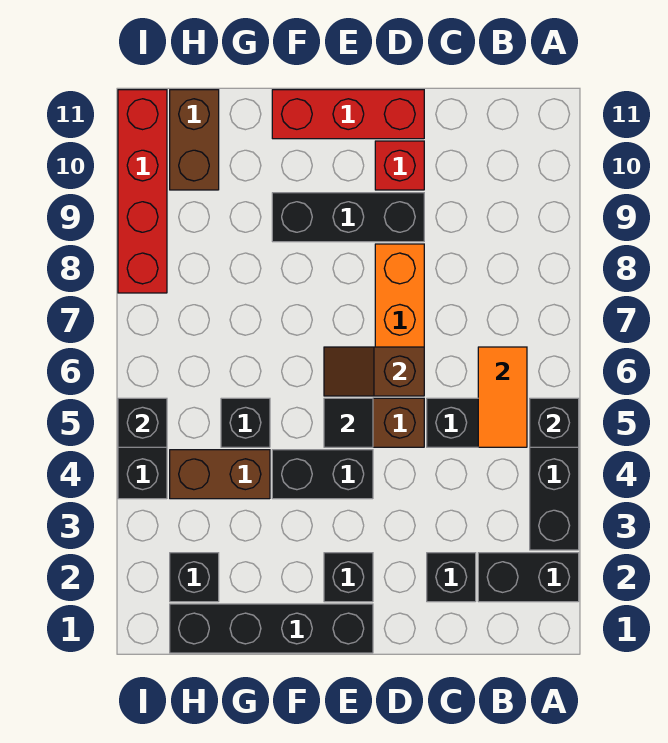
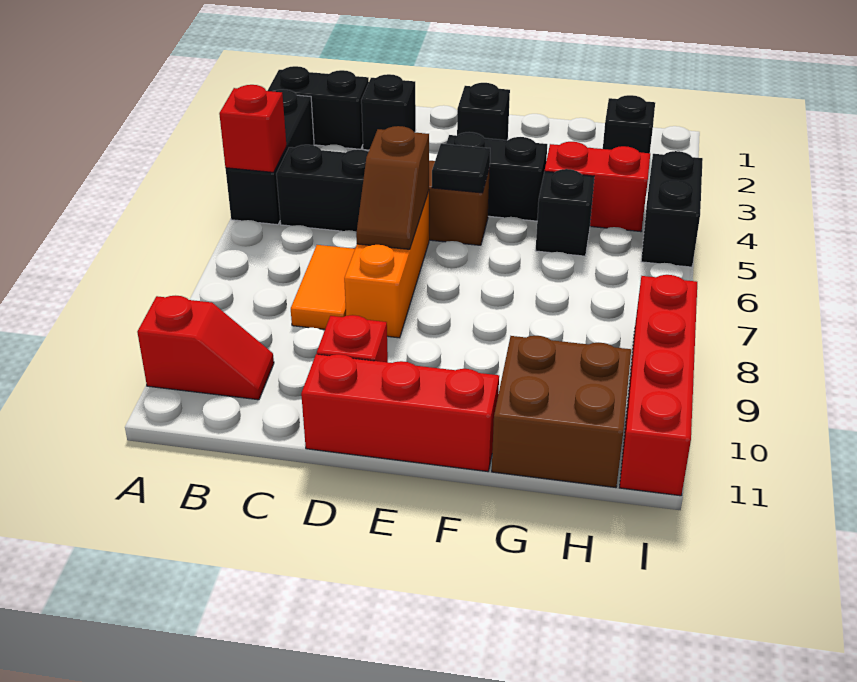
black 1x1 brick [530,398,579,447] -> red 1x1 brick [219,85,287,172]
none -> red 1x2 slope [137,296,274,400]
orange 1x2 tile [478,347,527,447] -> orange 1x2 tile moved to [291,245,355,329]
brown 1x2 slope [324,347,424,396] -> brown 1x2 slope turned to [356,126,429,249]
black 1x3 brick [272,193,424,242] -> none
black 1x4 brick [170,604,373,653] -> none
brown 1x2 brick [170,450,270,499] -> red 1x2 brick [545,142,650,232]
brown 1x2 brick [170,90,219,190] -> brown 2x2 brick [492,336,631,487]
black 1x1 brick [118,398,167,447] -> none

